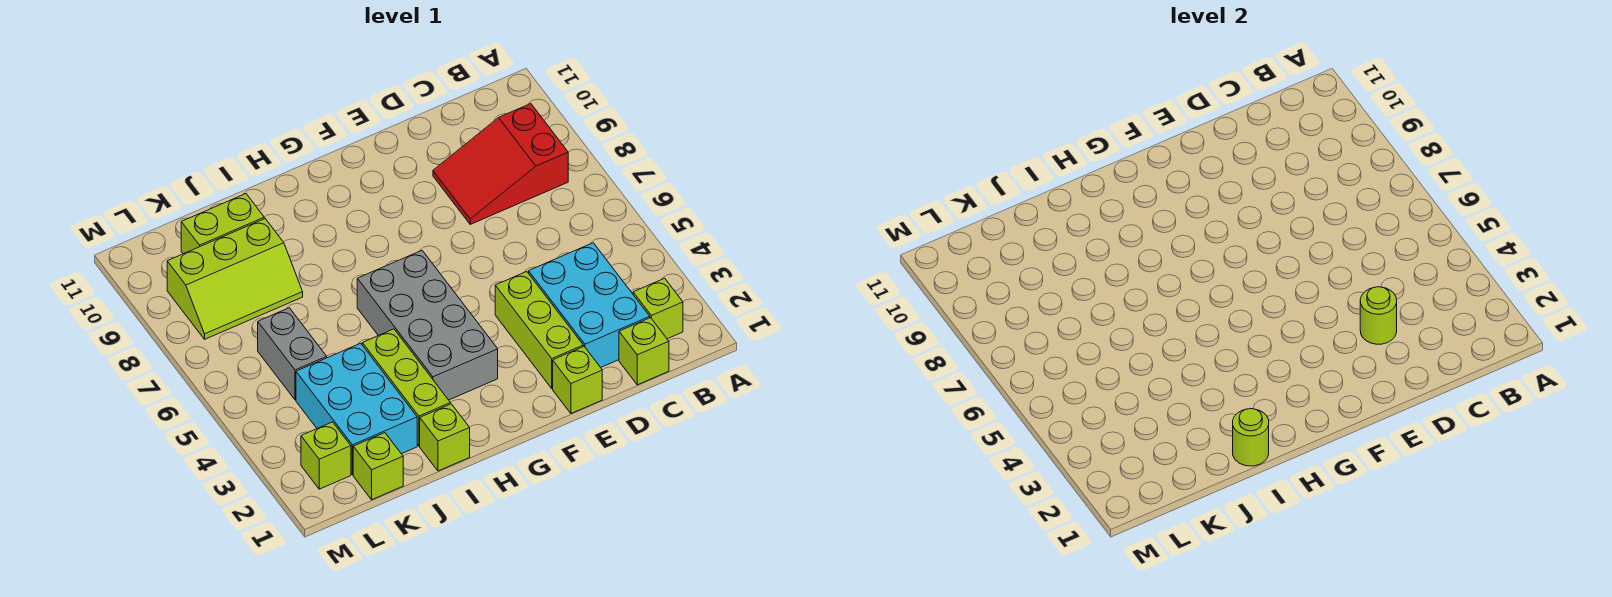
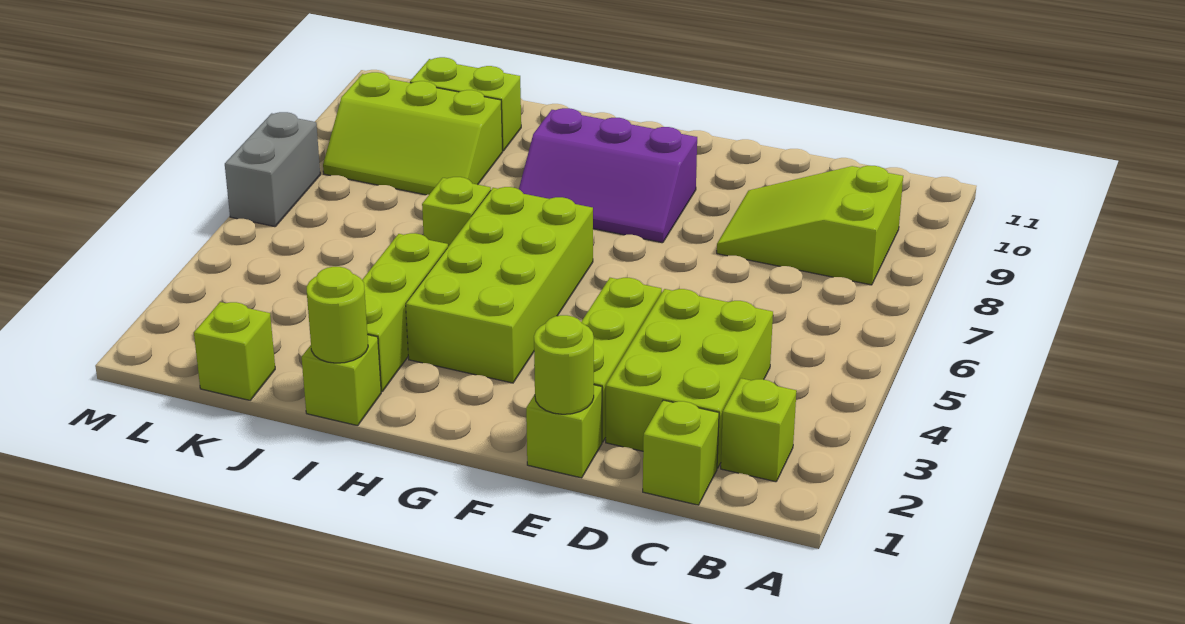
red 2x3 slope [433,104,568,224] -> lime 2x3 slope [717,166,903,285]
cyan 2x3 brick [529,243,650,367] -> lime 2x3 brick [606,289,773,468]
lime 1x1 round brick [1360,287,1397,344] -> lime 1x1 round brick moved to [534,315,594,414]
none -> purple 2x3 slope [519,108,697,243]
grey 2x4 brick [357,251,498,400] -> lime 2x4 brick [406,187,593,383]
cyan 2x3 brick [296,343,417,475] -> none
grey 1x2 brick [258,308,327,400] -> grey 1x2 brick moved to [225,112,320,227]
lime 1x1 brick [301,422,351,489] -> lime 1x1 brick moved to [422,177,491,247]

